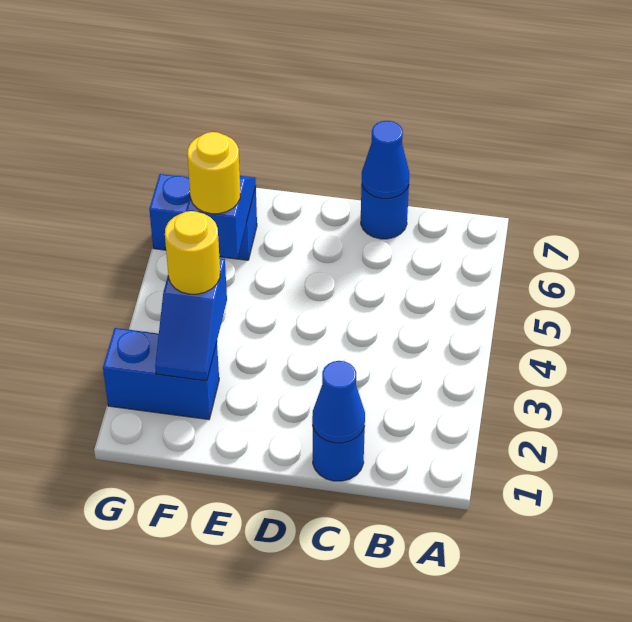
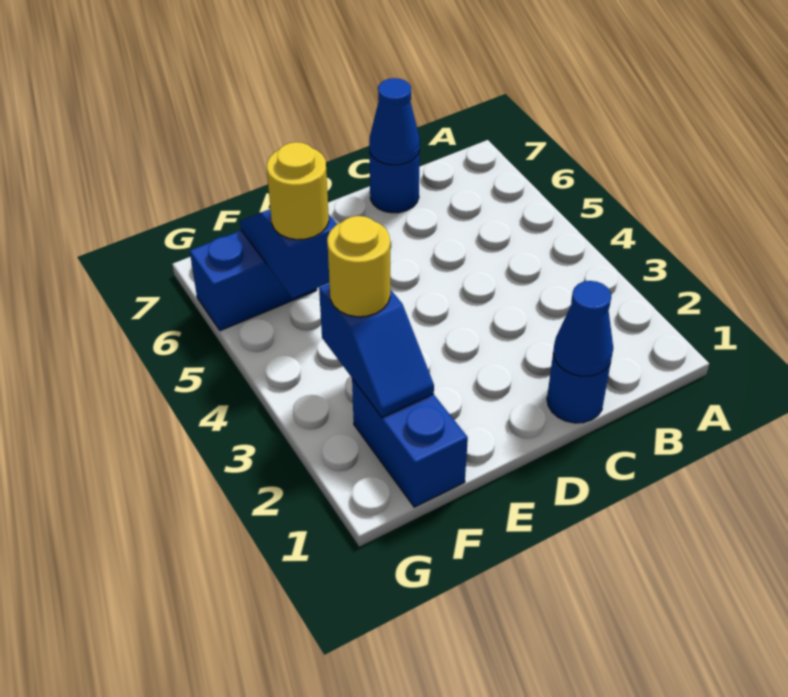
blue 1x2 brick [103,328,219,420] -> blue 1x2 brick turned to [352,379,468,507]

